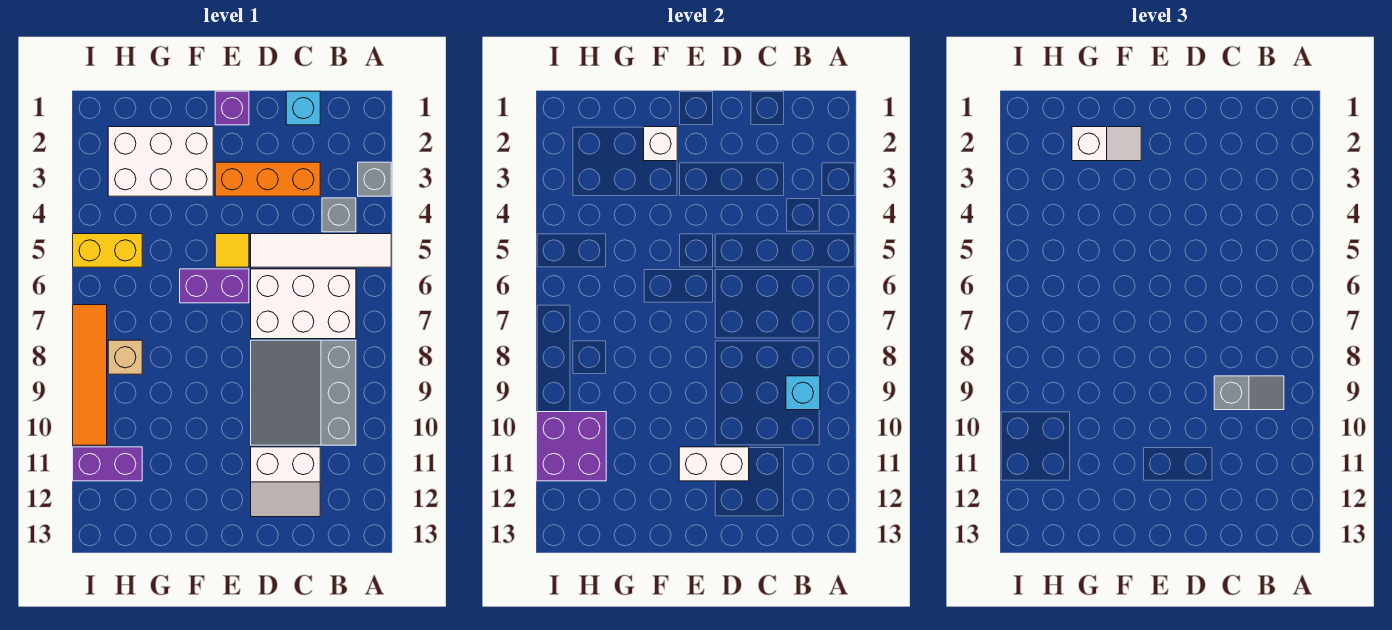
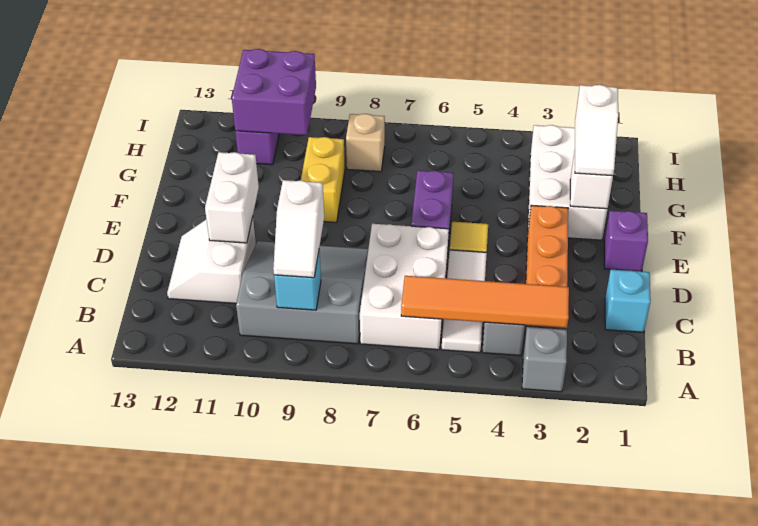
white 1x4 tile [251,234,391,267] -> white 1x3 tile [442,250,487,353]
grey 1x2 slope [1214,376,1284,410] -> white 1x2 slope [273,180,324,278]
yellow 1x2 brick [73,234,142,267] -> yellow 1x2 brick moved to [301,137,345,223]
orange 1x4 tile [73,305,107,445] -> orange 1x4 tile moved to [401,276,569,328]

